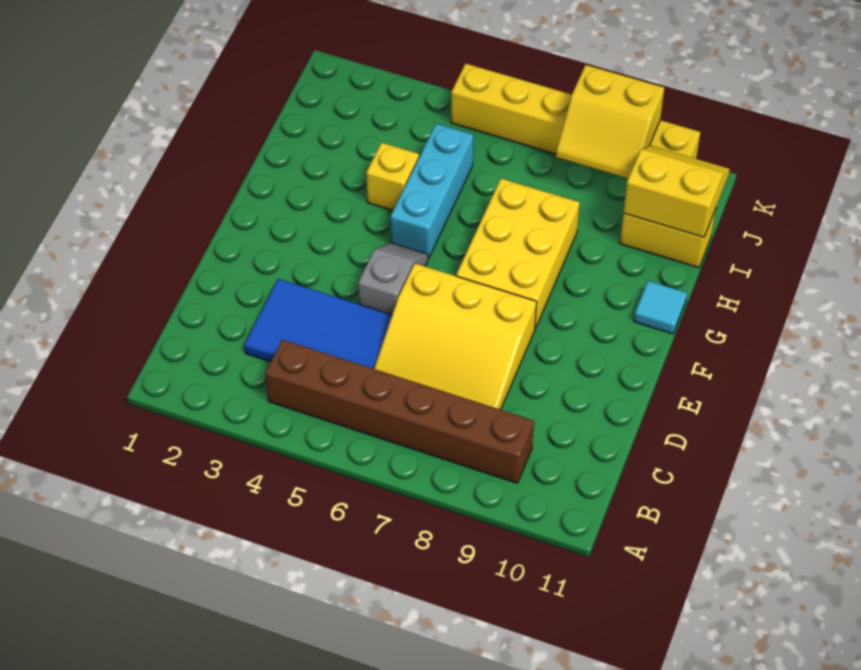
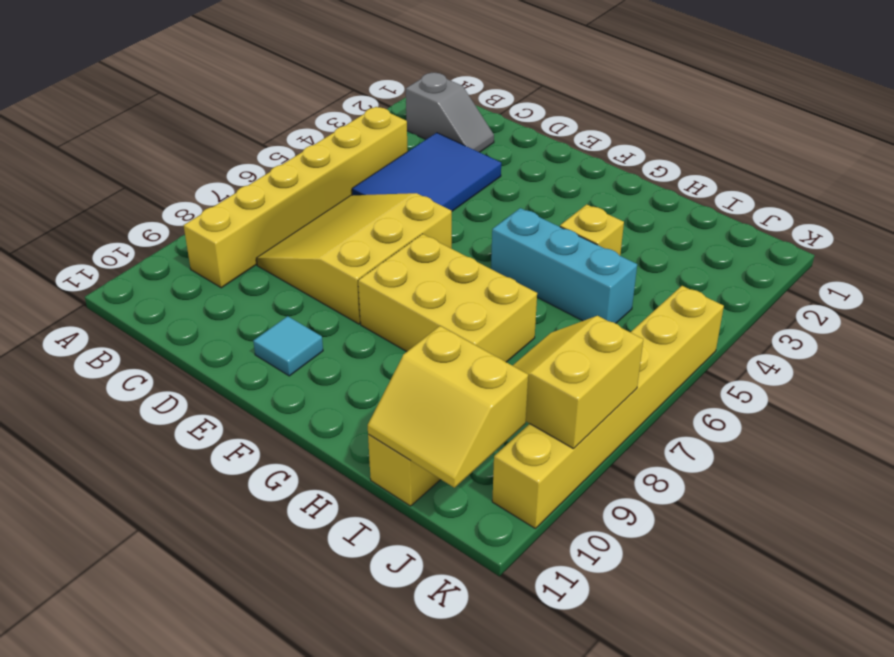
brown 1x6 brick [265,339,534,483] -> yellow 1x6 brick [184,107,408,288]
grey 1x2 slope [358,243,428,315] -> grey 1x2 slope moved to [406,73,494,152]
cyan 1x1 tile [634,281,687,334] -> cyan 1x1 tile moved to [253,316,323,376]
yellow 2x2 slope [623,145,730,237] -> yellow 2x2 slope turned to [368,326,528,488]

